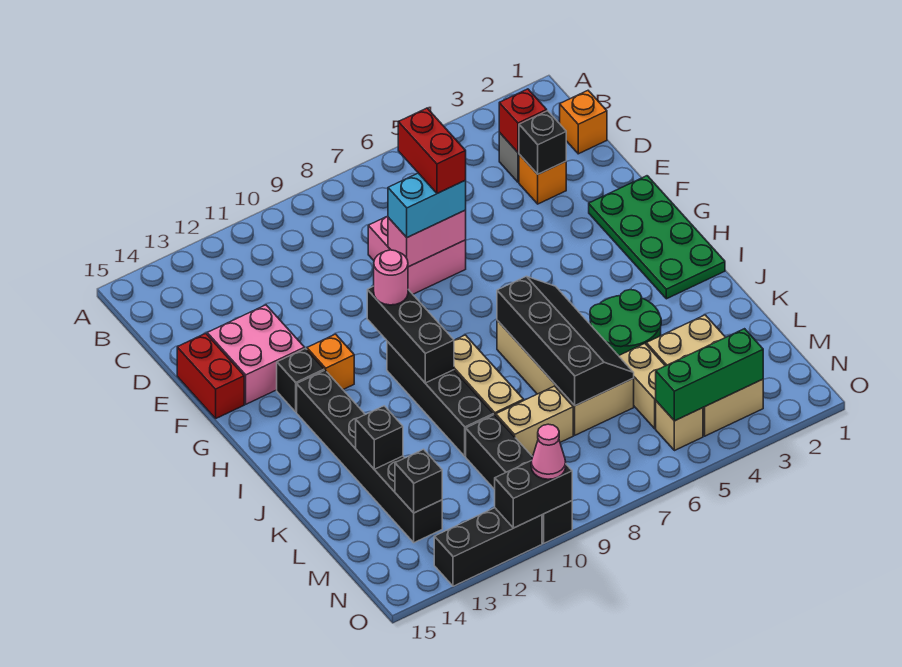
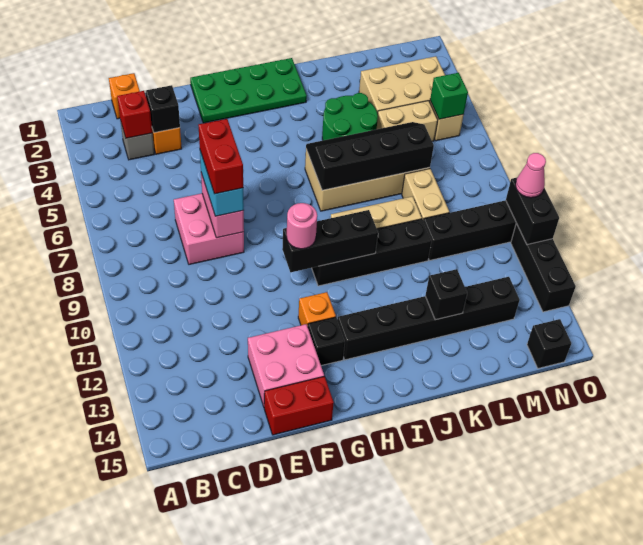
red 1x2 brick [398,108,466,193] -> red 1x2 brick turned to [198,119,243,194]
black 1x1 brick [395,449,442,513] -> black 1x1 brick moved to [527,319,571,368]
green 1x3 brick [656,329,763,421] -> green 1x1 brick [430,73,468,119]

